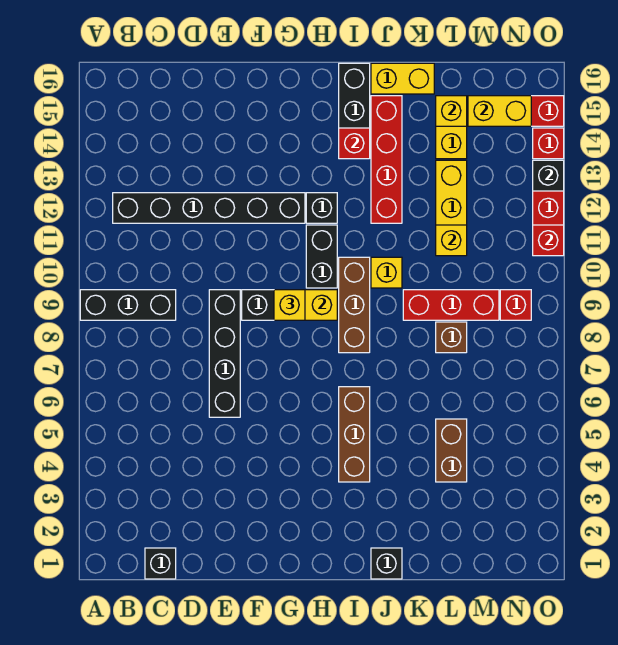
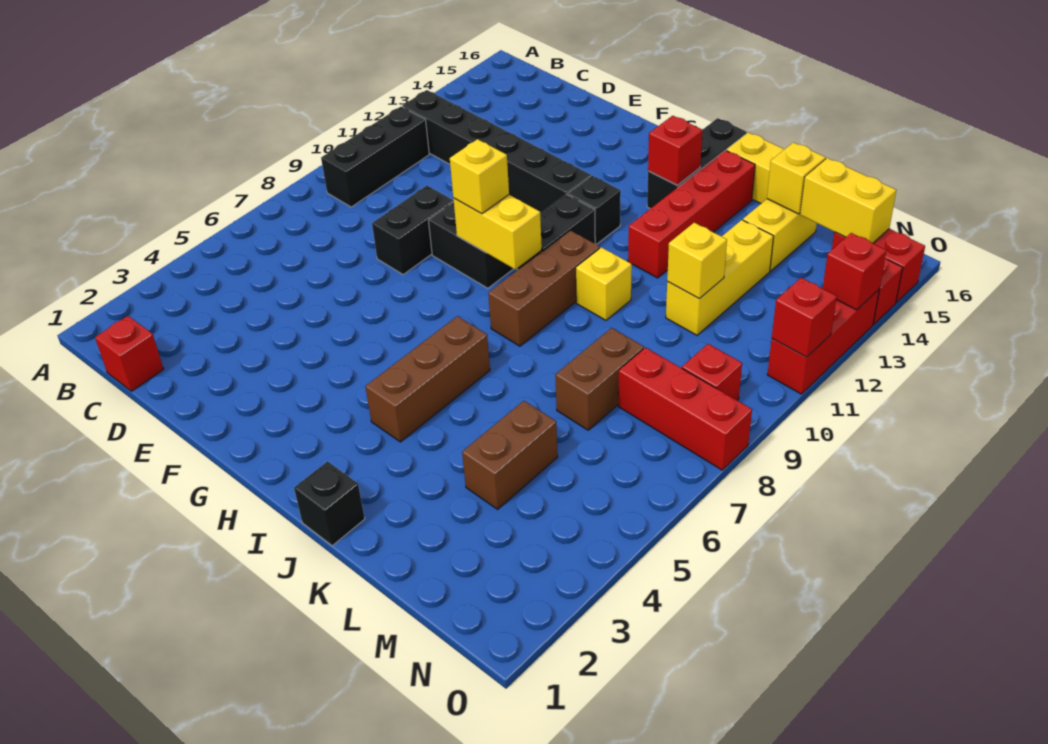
black 1x3 brick [80,290,176,320] -> black 1x3 brick turned to [321,107,429,207]
black 1x1 brick [145,548,176,579] -> red 1x1 brick [95,316,163,391]
black 1x4 brick [209,290,240,417] -> black 1x2 brick [372,186,454,275]
red 1x3 brick [403,290,499,320] -> red 1x3 brick moved to [618,348,752,470]
brown 1x1 brick [436,322,467,353] -> brown 1x2 brick [555,328,644,430]
black 1x1 brick [533,160,564,191] -> red 1x1 brick [823,233,887,310]

